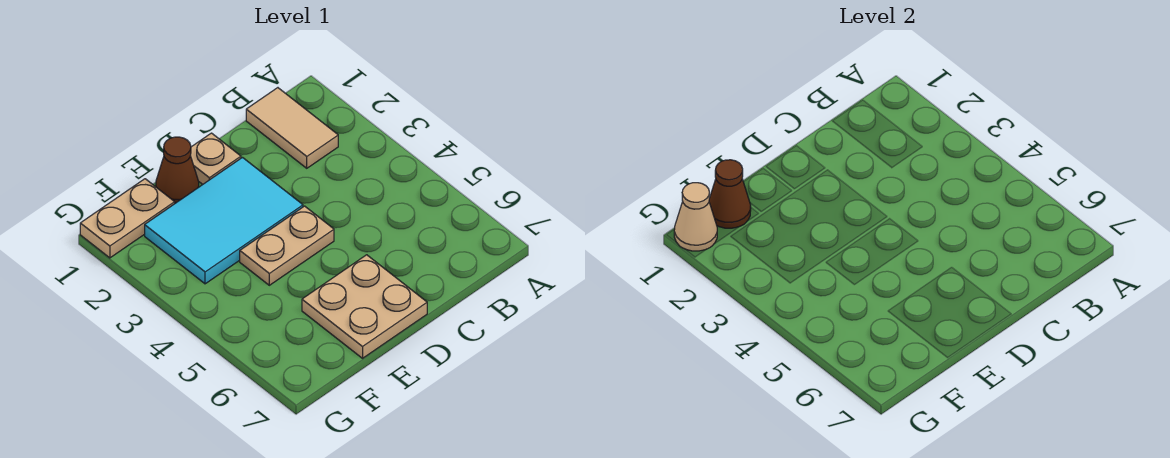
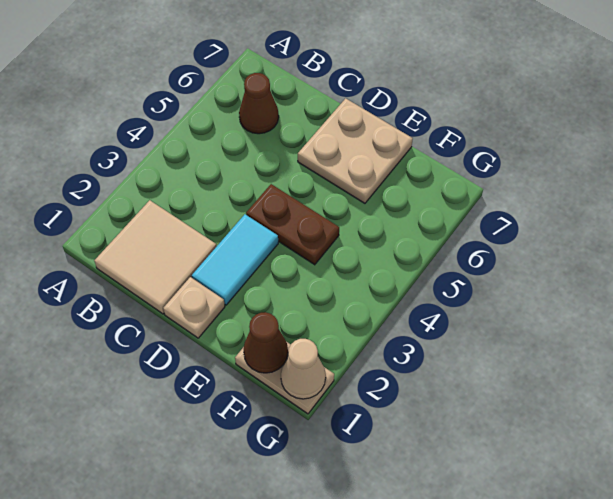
tan 1x2 tile [246,88,338,168] -> tan 2x2 tile [94,200,217,314]
cyan 2x3 tile [145,158,303,284] -> cyan 1x2 tile [192,214,278,305]
tan 1x2 plate [240,206,334,285] -> brown 1x2 plate [246,184,339,265]
brown 1x1 cone [156,137,199,203] -> brown 1x1 cone moved to [239,73,279,134]

